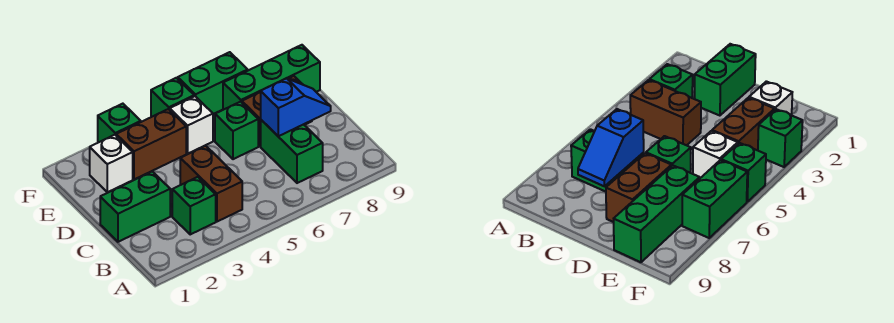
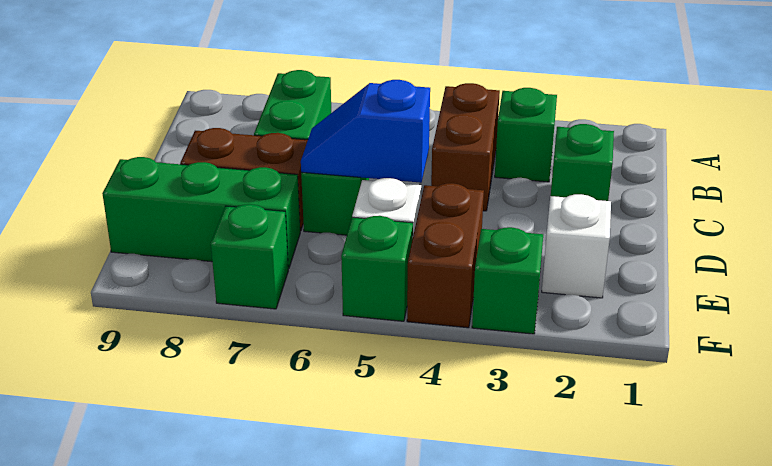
green 1x2 brick [100,171,170,242] -> green 1x1 brick [551,124,614,201]
blue 1x2 slope [261,78,331,136] -> blue 1x2 slope moved to [301,80,430,183]
brown 1x2 brick [116,109,186,179] -> brown 1x2 brick turned to [407,183,484,328]
green 1x2 brick [178,52,248,114] -> green 1x1 brick [211,204,288,309]

